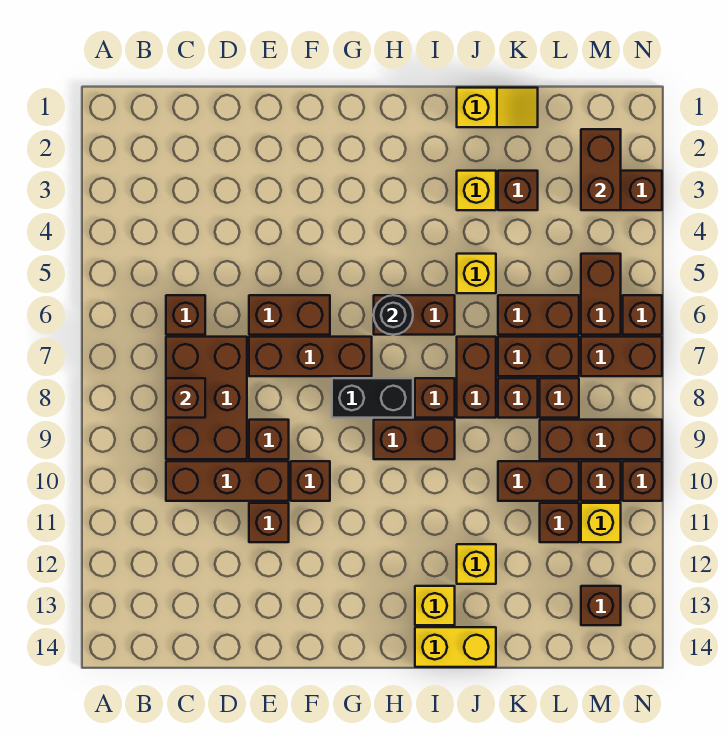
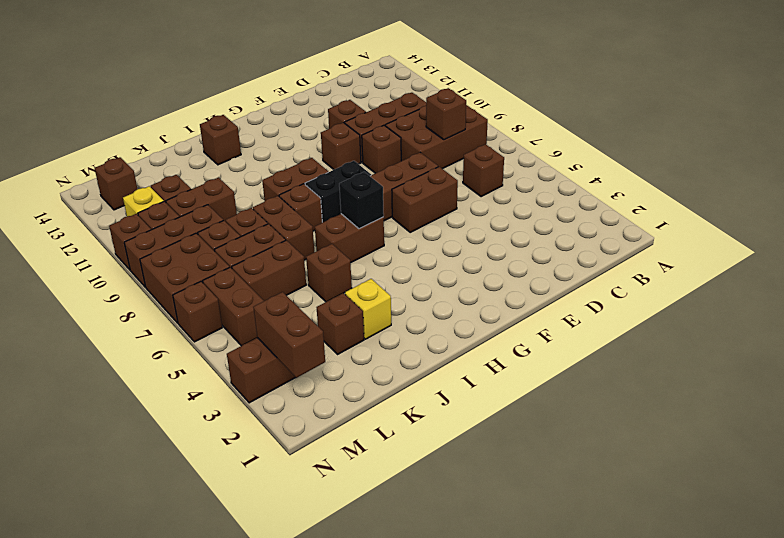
brown 2x3 brick [166,337,247,459] -> brown 2x3 brick turned to [385,105,488,169]
black 1x1 round brick [374,295,413,335] -> black 1x1 brick [339,172,384,229]
yellow 1x1 brick [415,586,455,625] -> brown 1x1 brick [200,115,241,165]
yellow 1x2 brick [415,627,496,667] -> none
yellow 1x2 slope [457,88,538,127] -> none
yellow 1x1 brick [457,254,496,293] -> brown 1x1 brick [306,244,352,302]
yellow 1x1 brick [457,544,496,584] -> none
brown 1x2 brick [581,337,662,376] -> brown 2x2 brick [140,233,230,323]

